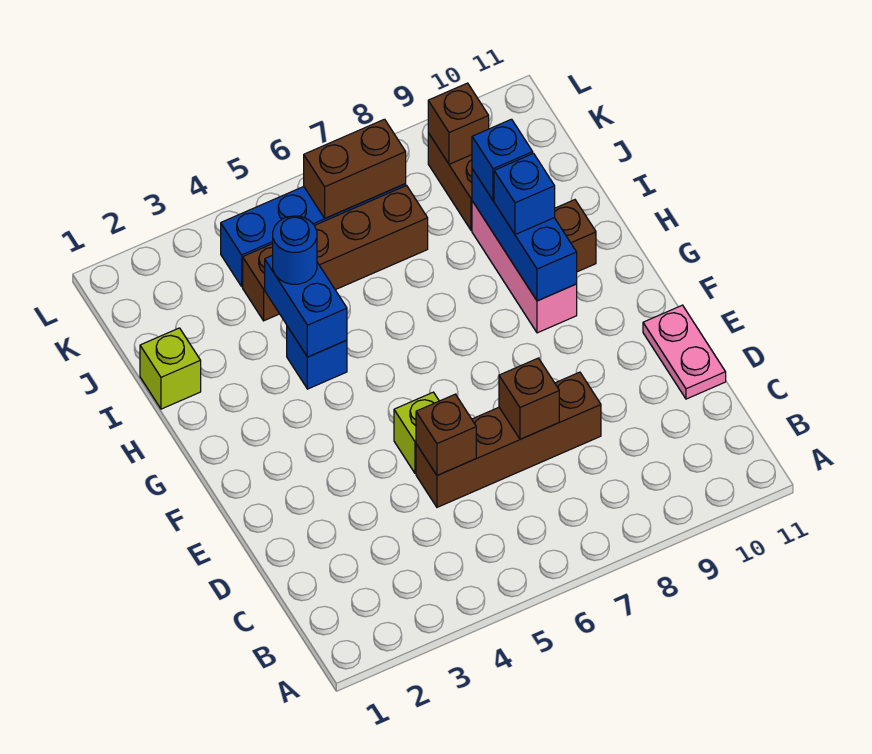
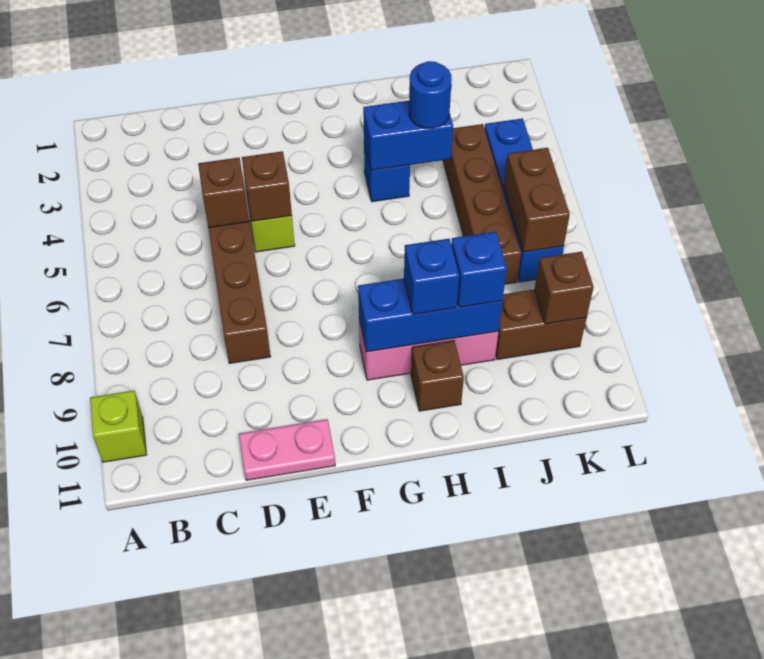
brown 1x1 brick [499,358,559,439] -> brown 1x1 brick moved to [242,151,292,221]
lime 1x1 brick [140,328,201,409] -> lime 1x1 brick moved to [90,391,146,462]

